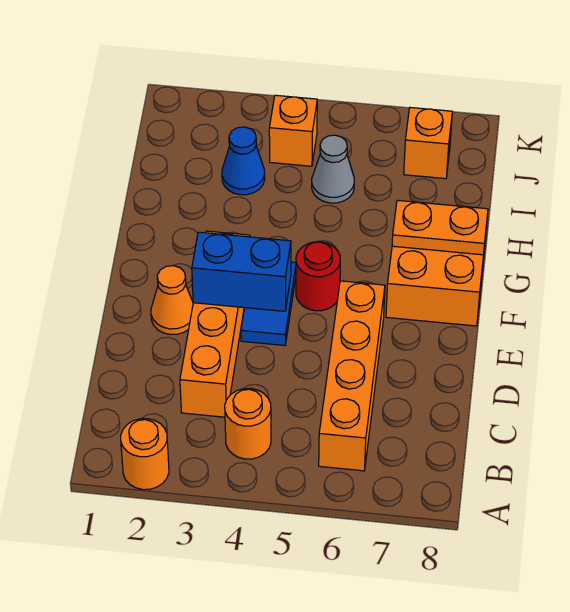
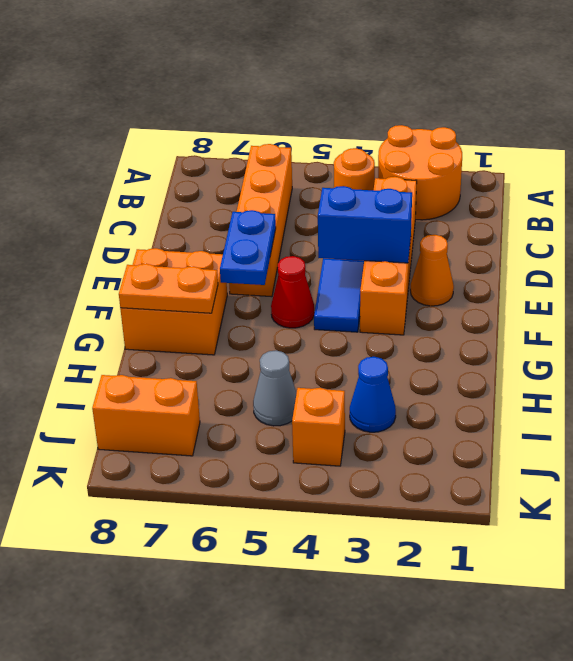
orange 1x1 round brick [121,419,169,490] -> orange 2x2 round brick [378,125,462,220]
none -> blue 1x2 plate [220,210,276,285]
red 1x1 round brick [296,242,341,311] -> red 1x1 cone [271,256,314,328]
orange 1x1 brick [404,107,452,179] -> orange 1x2 brick [92,375,200,456]

